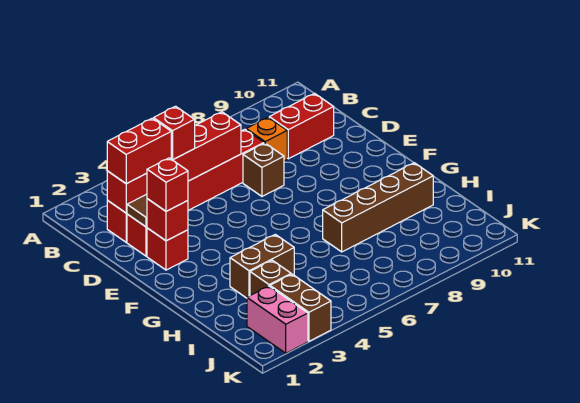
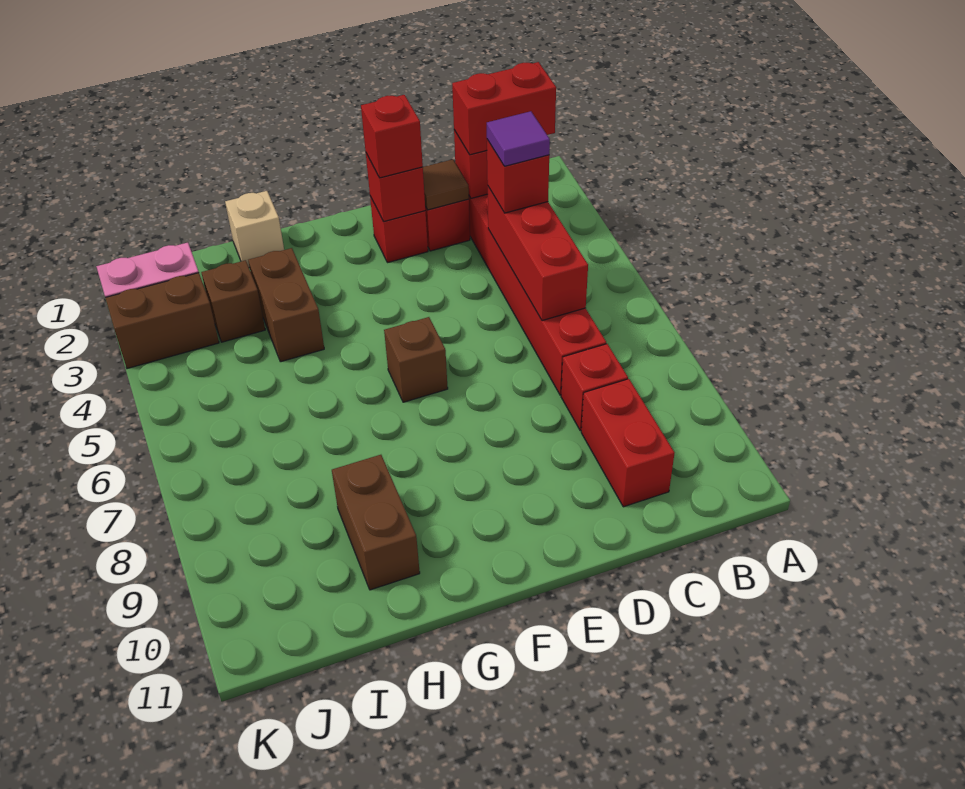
red 1x2 brick [107,118,171,184] -> red 1x2 brick turned to [452,62,556,155]
none -> purple 1x1 tile [487,111,550,166]
orange 1x1 brick [246,117,287,161] -> red 1x1 brick [561,344,628,431]
brown 1x1 brick [243,143,284,196] -> brown 1x1 brick moved to [384,317,448,402]
none -> tan 1x1 brick [225,191,284,267]
brown 1x4 brick [323,163,433,252] -> brown 1x2 brick [332,455,420,590]

